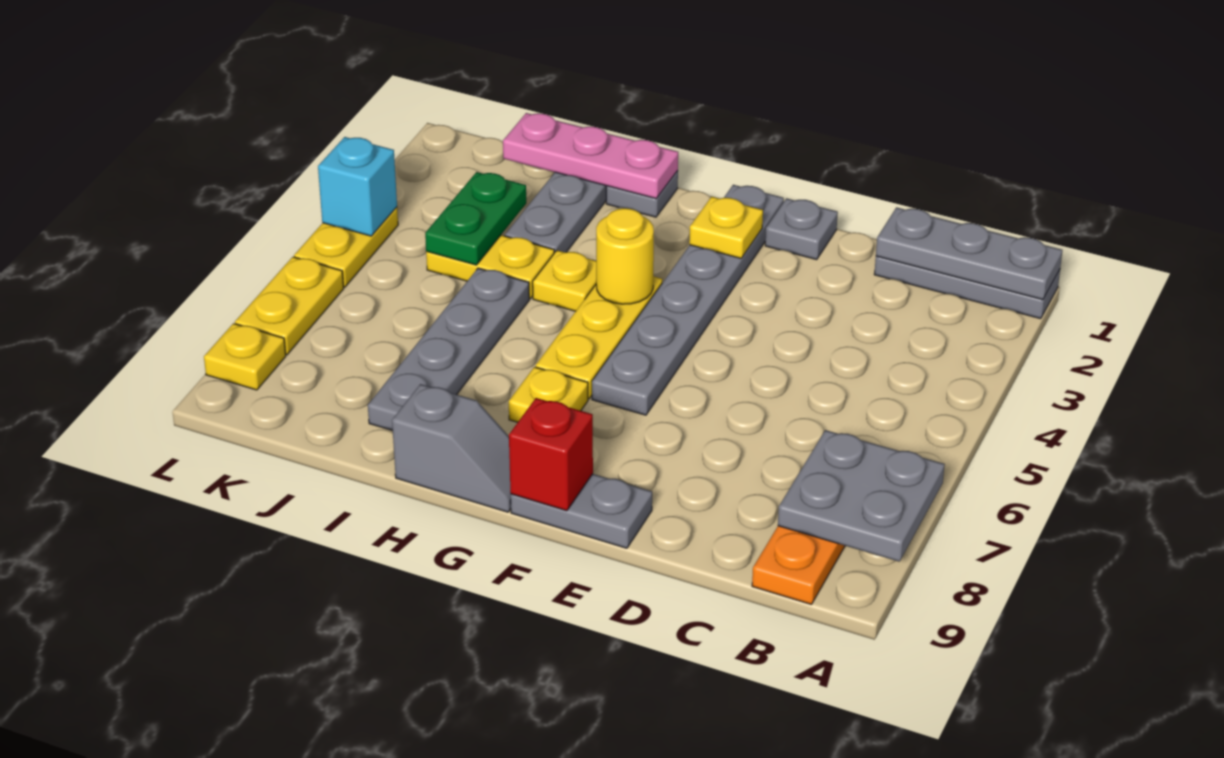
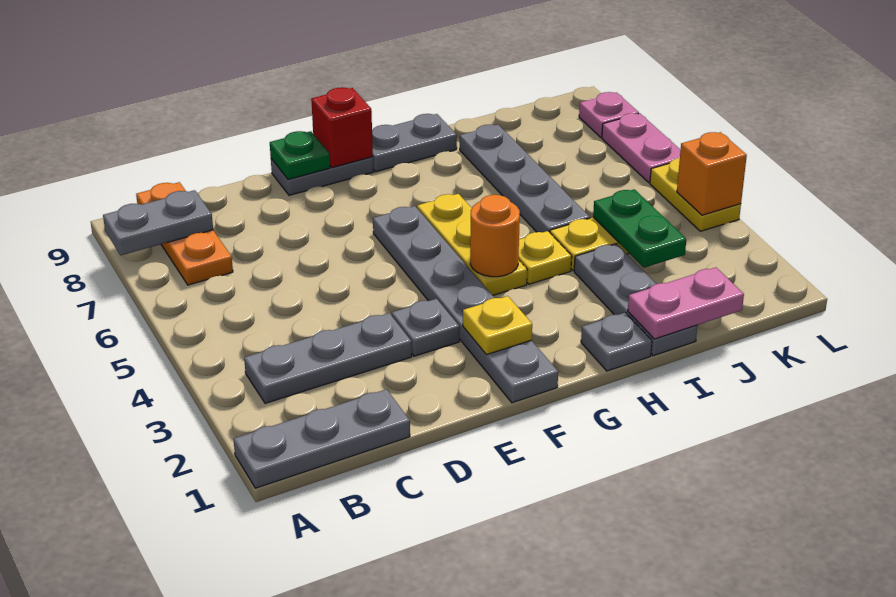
grey 1x3 plate [876,207,1062,300] -> grey 1x3 plate moved to [244,313,412,403]
grey 2x2 plate [778,430,945,562] -> grey 1x2 plate [103,190,213,255]
grey 1x1 plate [765,198,838,260] -> grey 1x1 plate moved to [392,299,459,356]
none -> green 1x1 plate [270,131,330,180]
yellow 1x1 round brick [596,208,654,304] -> orange 1x1 round brick [470,195,520,277]
yellow 1x1 plate [509,367,588,422] -> none
grey 1x2 slope [392,384,511,512] -> grey 1x2 plate [372,114,457,172]
pink 1x3 plate [503,113,678,199] -> pink 1x2 plate [628,267,744,339]
cyan 1x1 brick [318,137,397,236] -> orange 1x1 brick [677,132,747,215]
yellow 1x2 plate [235,257,344,355] -> pink 1x2 plate [602,113,680,183]
yellow 1x1 plate [204,323,286,390] -> pink 1x1 plate [579,92,639,138]

